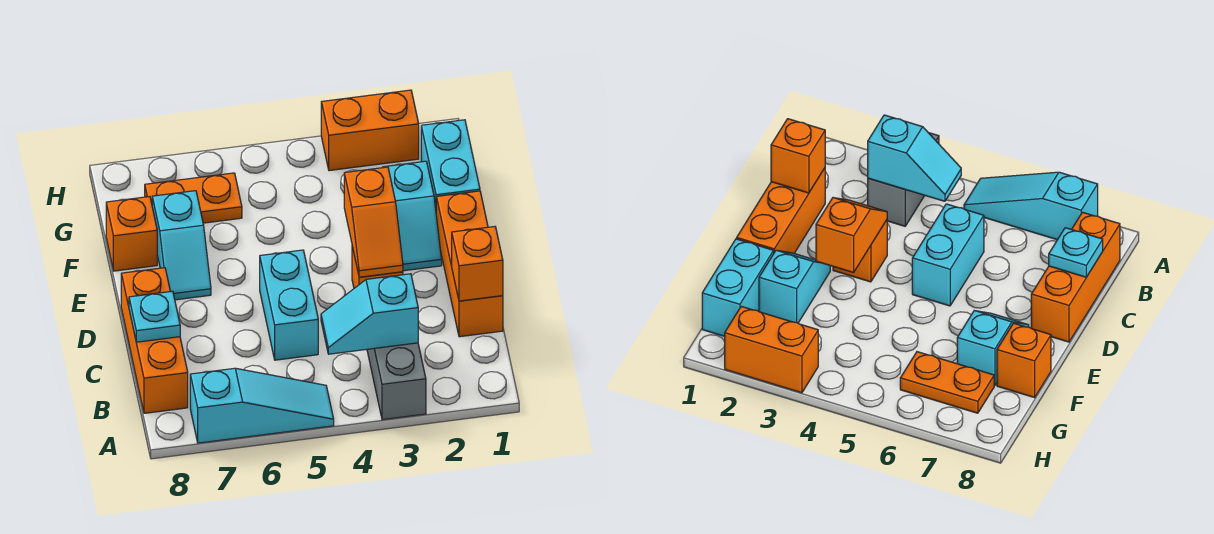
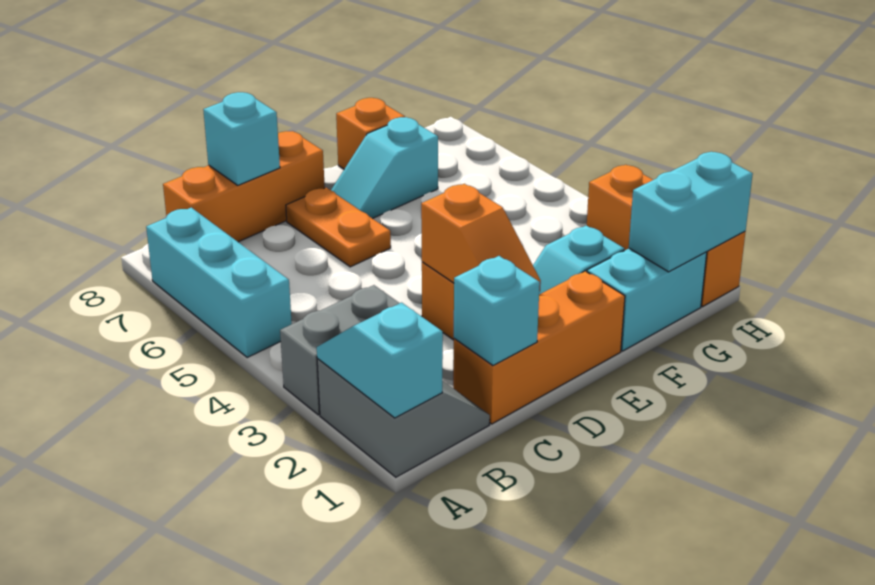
none -> grey 2x2 slope [317,359,490,477]
cyan 1x3 slope [190,368,334,443] -> cyan 1x3 brick [146,208,292,357]
cyan 1x2 slope [321,274,418,354] -> cyan 1x2 slope moved to [317,303,443,418]
orange 1x1 brick [452,227,503,301] -> cyan 1x1 brick [454,256,540,365]
cyan 1x2 brick [260,250,318,360] -> cyan 1x2 brick moved to [629,152,753,272]
cyan 1x1 plate [129,291,180,342] -> cyan 1x1 brick [203,92,280,185]
orange 1x2 slope [344,167,403,277] -> orange 1x2 slope turned to [421,184,541,292]
orange 1x2 plate [145,173,242,223] -> orange 1x2 plate moved to [286,188,391,267]
orange 1x2 brick [321,90,419,171] -> orange 1x3 brick [587,165,745,306]

